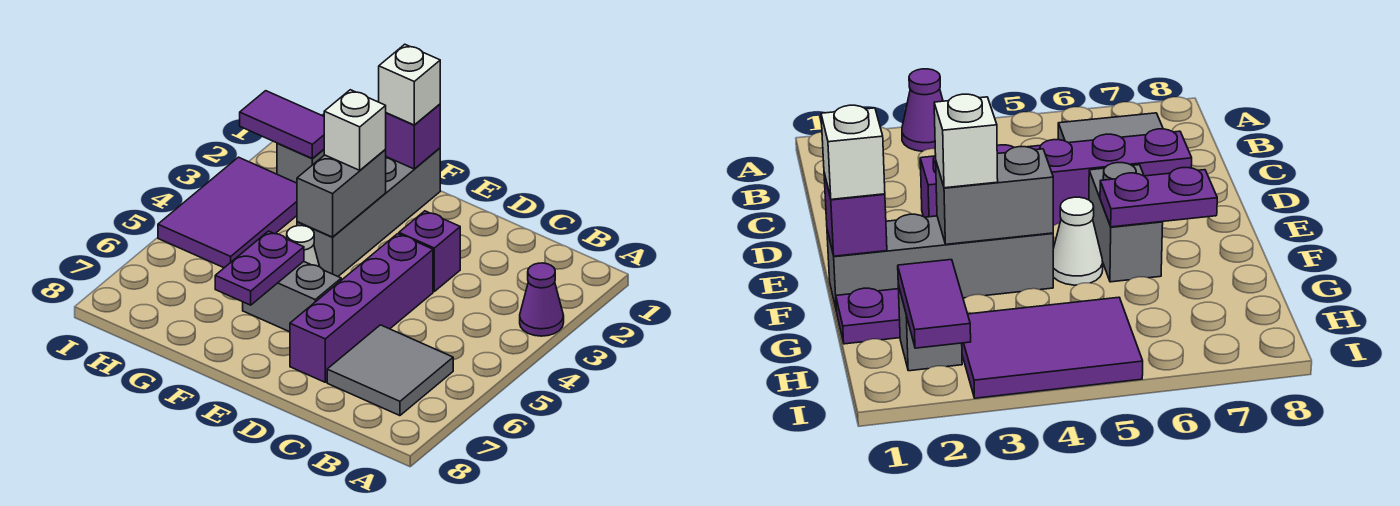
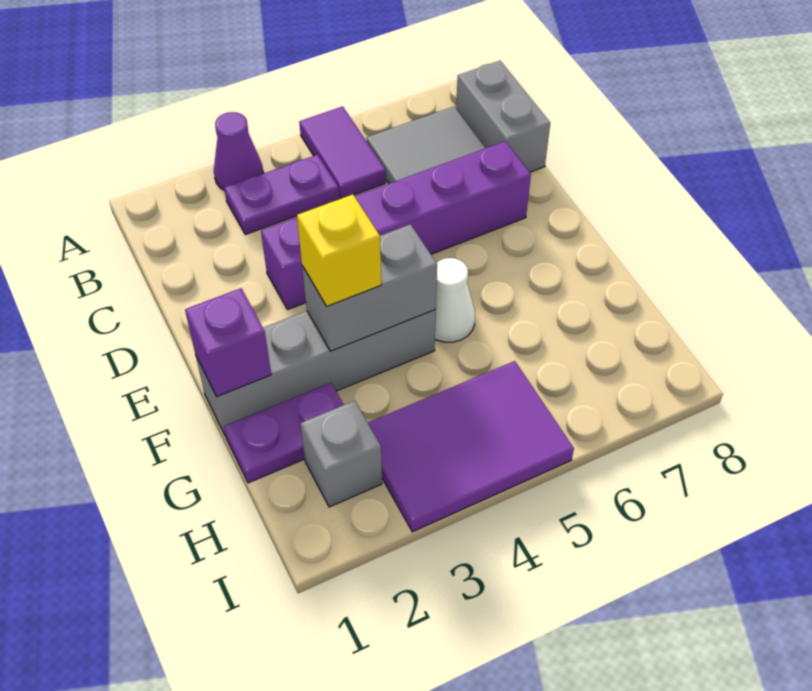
grey 1x2 brick [243,261,341,332] -> grey 1x2 brick moved to [456,61,550,172]
white 1x1 brick [379,44,440,125] -> none
white 1x1 brick [324,90,386,170] -> yellow 1x1 brick [297,195,381,306]
purple 1x2 plate [215,231,304,305] -> purple 1x2 plate moved to [224,155,339,235]
purple 1x2 tile [240,91,324,158] -> purple 1x2 tile moved to [299,106,386,198]

